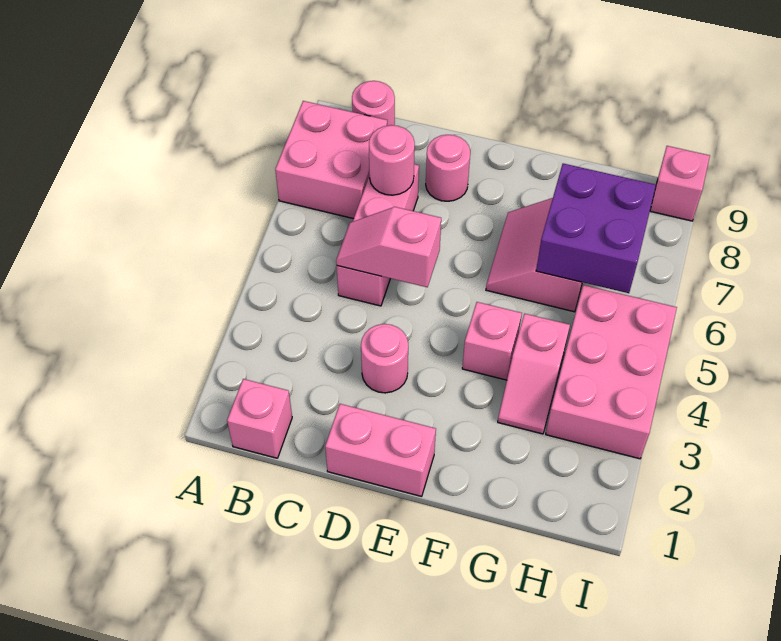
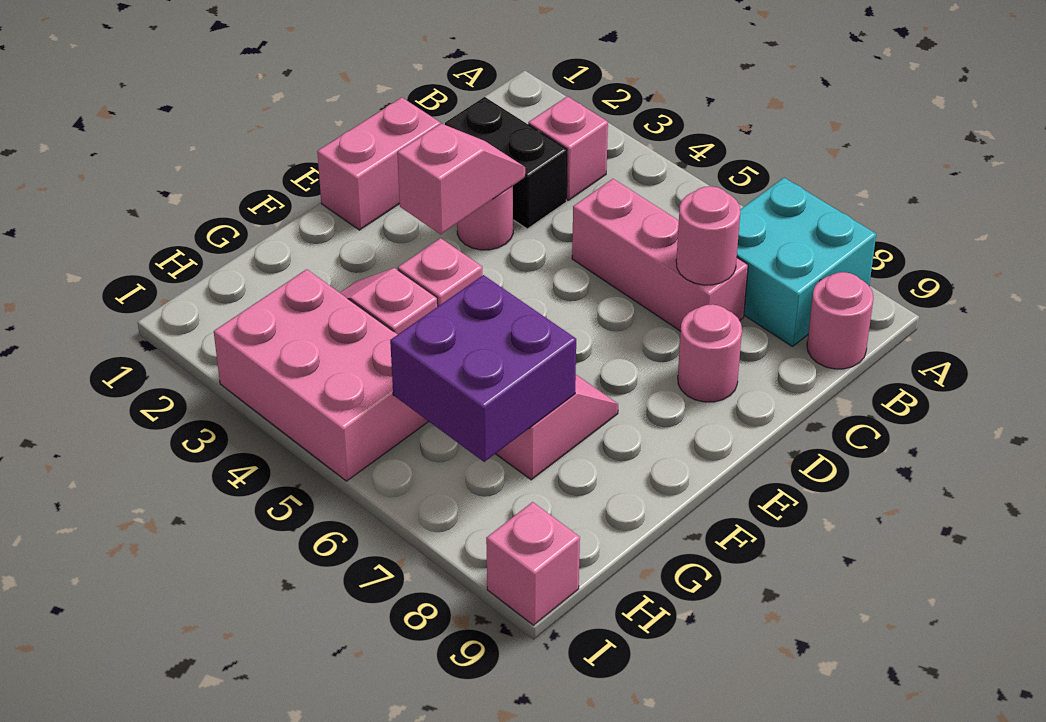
pink 2x2 brick [275,101,387,219] -> cyan 2x2 brick [737,178,876,347]
pink 1x1 brick [227,379,292,458] -> pink 1x1 brick moved to [528,96,608,200]
none -> black 1x2 brick [445,97,567,229]
pink 1x2 slope [336,207,441,287] -> pink 1x2 slope moved to [397,124,525,234]

